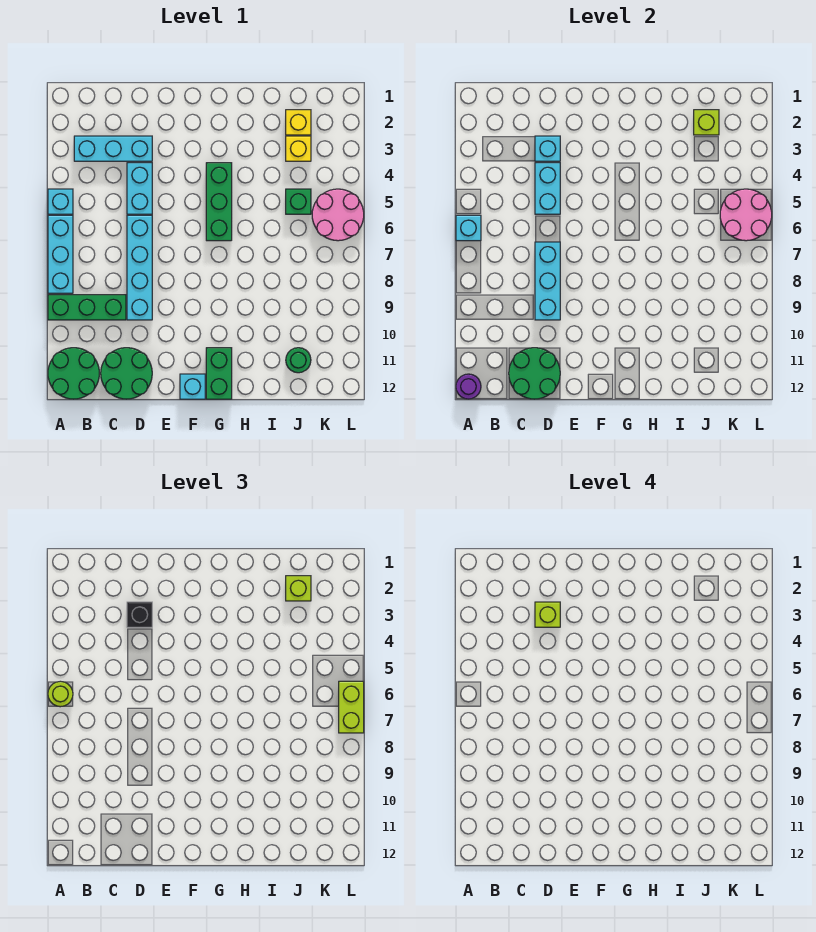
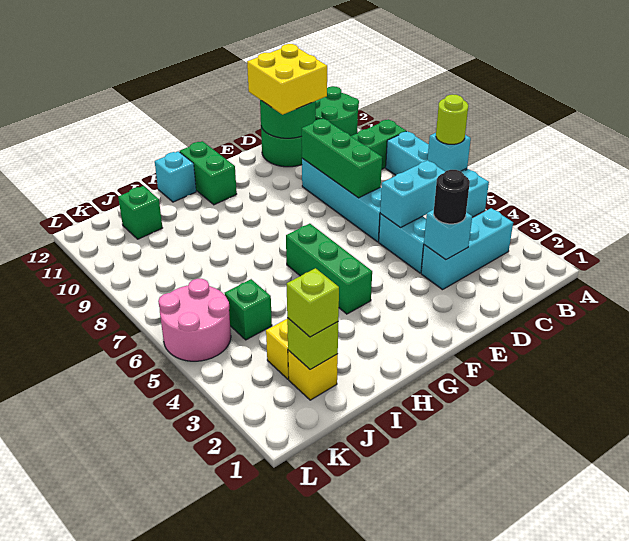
purple 1x1 round brick [456,374,481,399] -> none
none -> yellow 2x2 brick [247,44,327,115]
black 1x1 brick [127,602,152,627] -> black 1x1 round brick [434,170,470,224]
lime 1x1 brick [535,602,560,627] -> none
cyan 1x2 brick [535,163,560,214] -> cyan 1x2 brick turned to [380,160,445,228]
cyan 1x3 brick [535,242,560,320] -> green 1x3 brick [301,119,382,198]
cyan 1x1 brick [180,374,205,399] -> cyan 1x1 brick moved to [155,151,196,202]
green 1x1 round brick [286,348,311,373] -> green 1x1 brick [118,186,162,239]
pink 2x2 round brick [720,189,772,241] -> none
lime 1x2 brick [339,681,364,733] -> none

